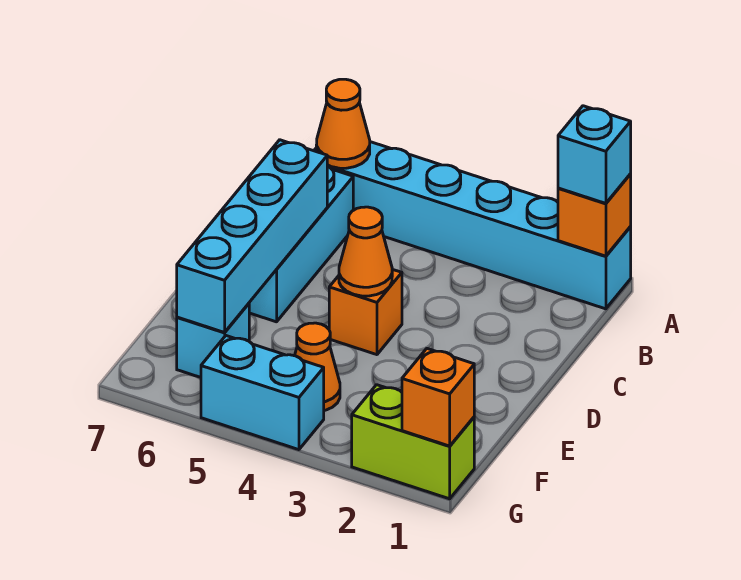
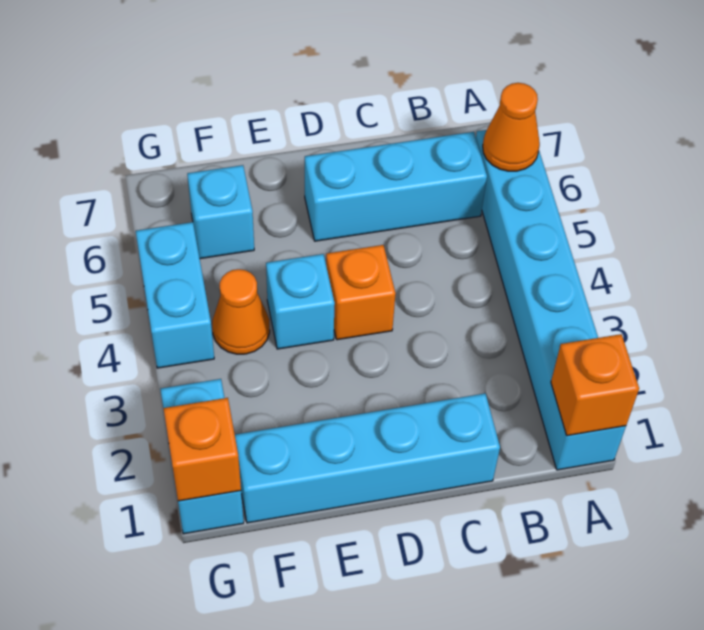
cyan 1x1 brick [558,106,631,203] -> cyan 1x1 brick moved to [266,254,335,349]
cyan 1x4 brick [177,140,327,332] -> cyan 1x4 brick moved to [235,393,500,523]
orange 1x1 cone [339,207,392,296] -> none
lime 1x2 brick [352,385,474,499] -> cyan 1x2 brick [160,379,244,534]

